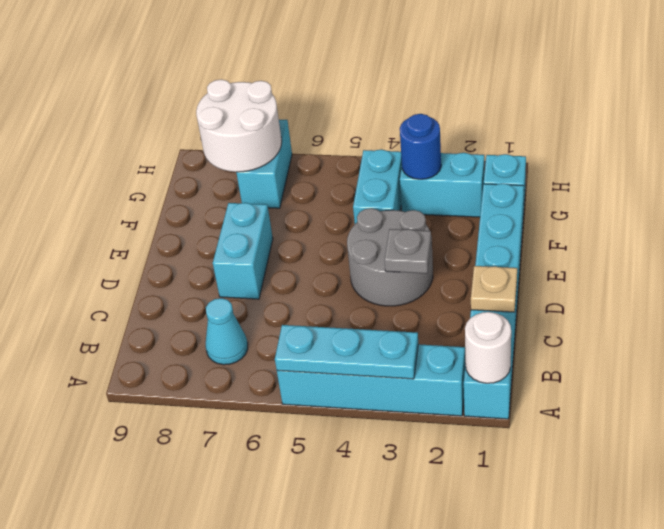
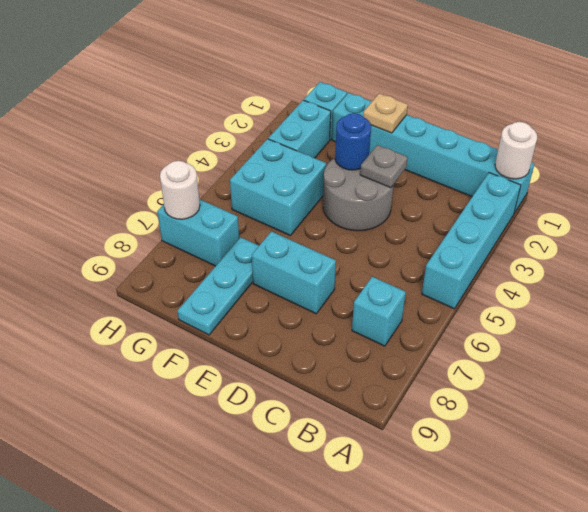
cyan 1x3 plate [275,325,418,379] -> cyan 1x3 plate moved to [178,237,259,335]
cyan 1x1 cone [205,298,248,365] -> cyan 1x1 brick [352,277,406,346]
tan 1x1 plate [471,266,517,312] -> tan 1x1 plate moved to [363,94,408,133]
cyan 1x2 brick [353,149,402,224] -> cyan 2x2 brick [230,139,326,236]
blue 1x1 round brick [400,114,441,179] -> blue 1x1 round brick moved to [335,113,371,170]
white 2x2 round brick [196,80,282,172] -> white 1x1 round brick [160,161,200,219]

